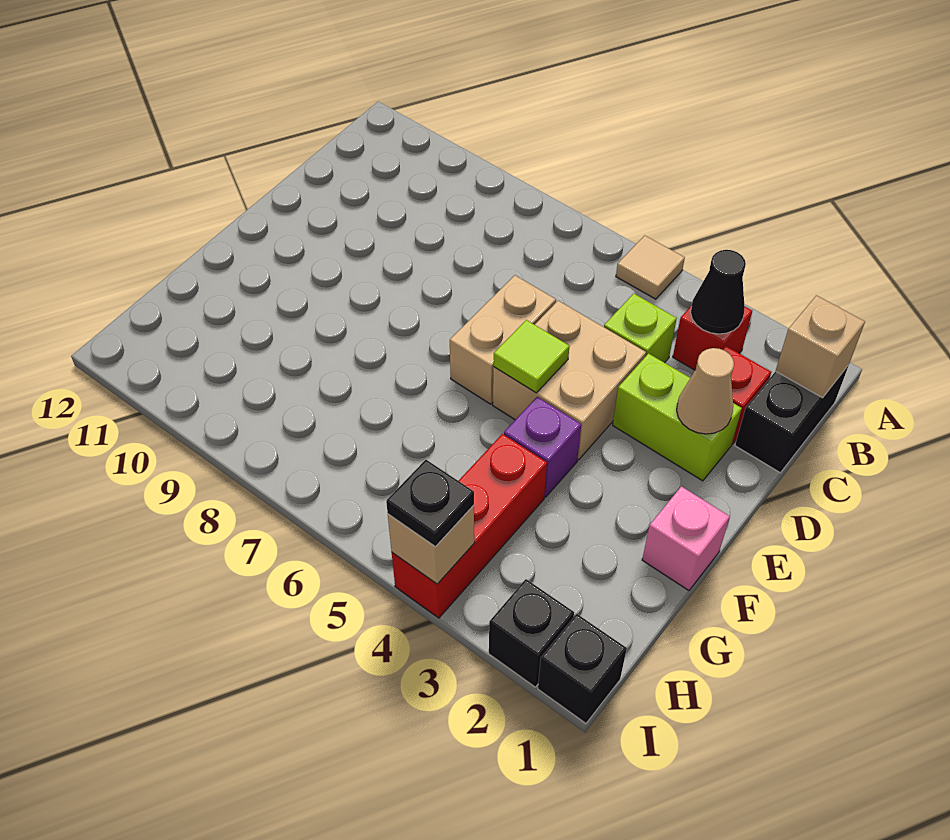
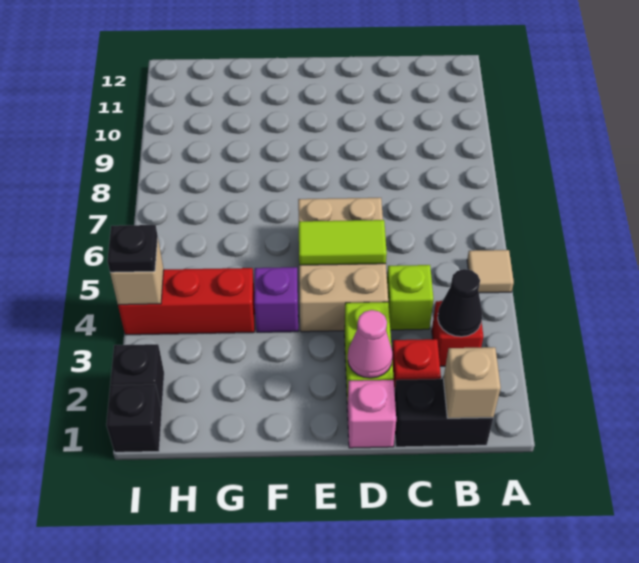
tan 1x1 cone [677,348,734,434] -> pink 1x1 cone [348,310,393,378]
lime 1x1 tile [494,320,570,393] -> lime 1x2 tile [299,220,387,265]
pink 1x1 brick [642,486,730,590] -> pink 1x1 brick moved to [347,380,396,448]

